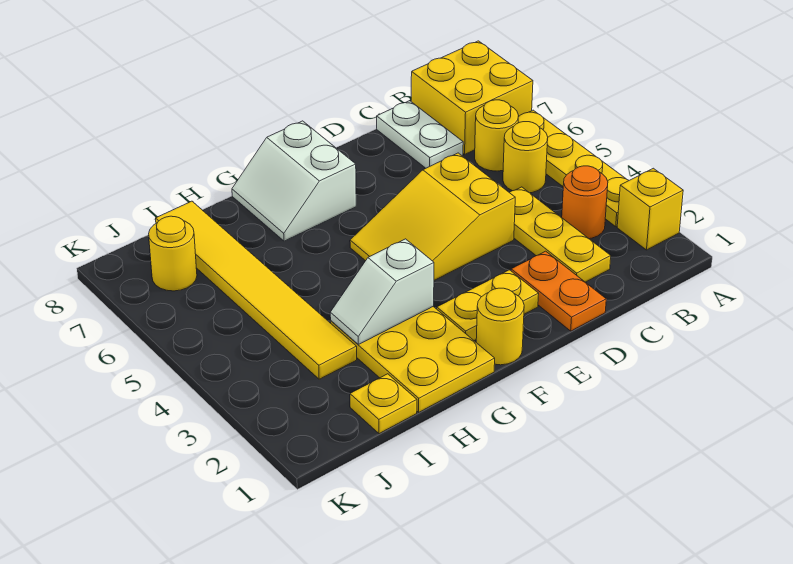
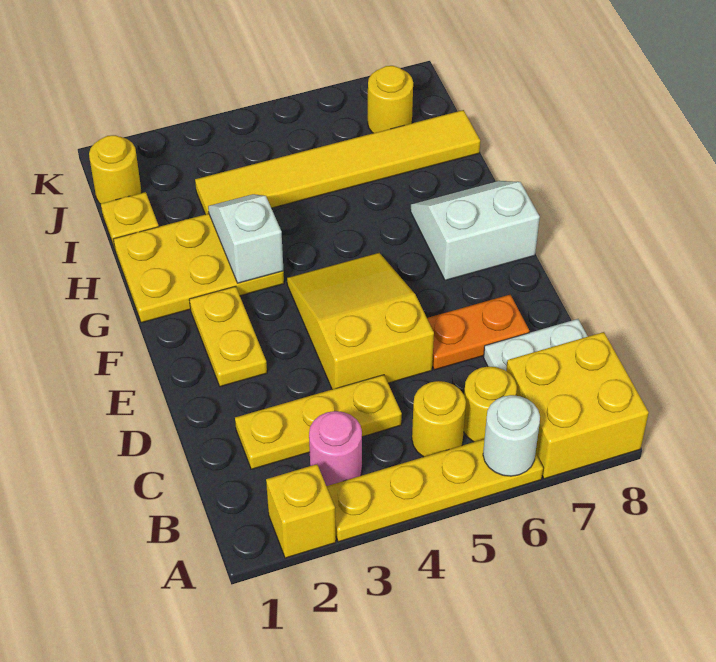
none -> white 1x1 round brick [483,395,540,476]
orange 1x1 round brick [562,166,608,239] -> pink 1x1 round brick [309,411,362,486]
orange 1x2 plate [511,251,606,331] -> orange 1x2 plate moved to [427,295,529,370]
yellow 1x1 round brick [476,288,524,365] -> yellow 1x1 round brick moved to [89,135,142,204]

